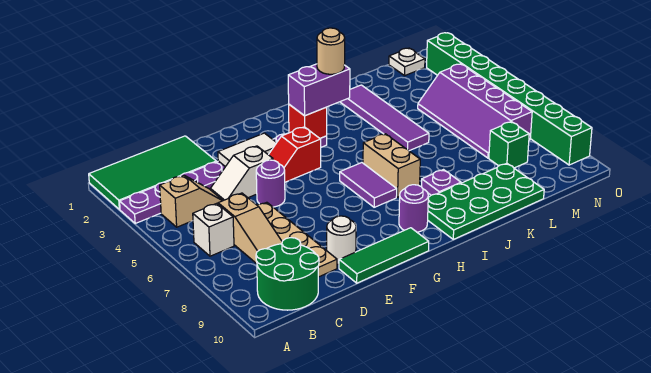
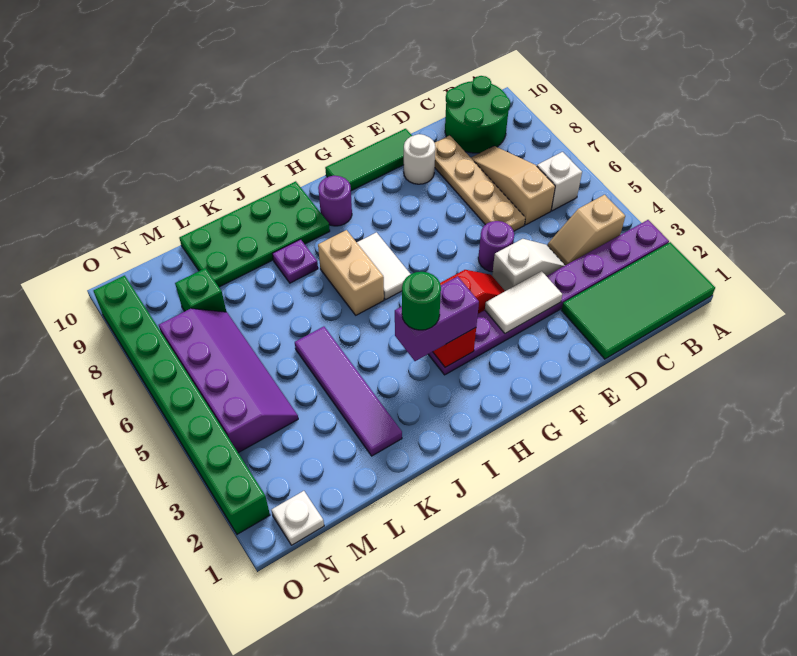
purple 1x2 tile [340,163,397,207] -> white 1x2 tile [357,232,410,300]
tan 1x1 round brick [317,28,345,74] -> green 1x1 round brick [402,272,441,330]

